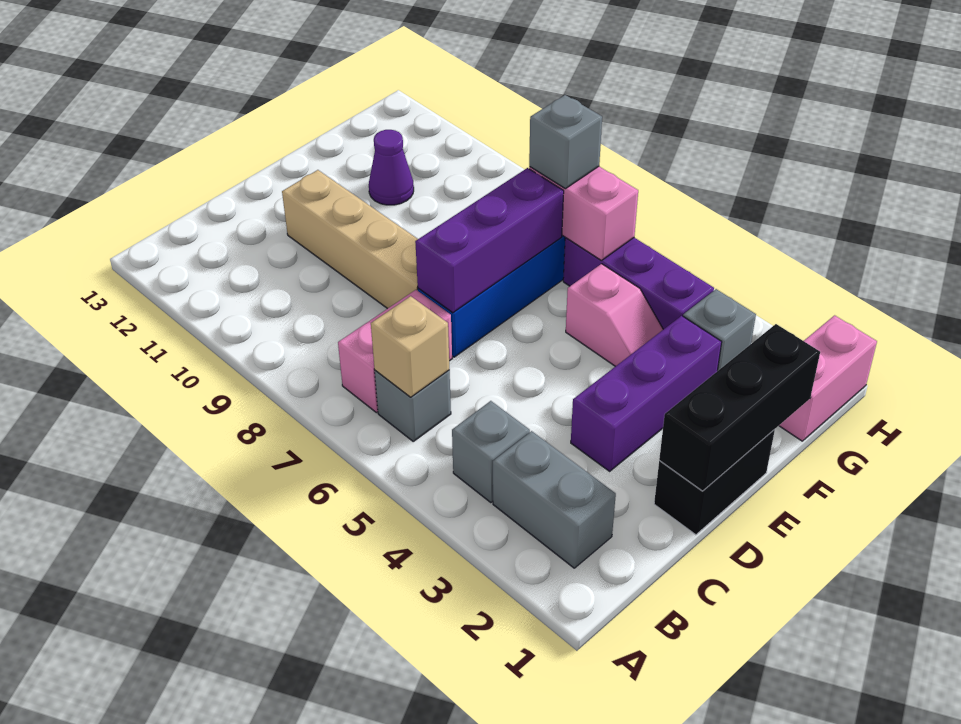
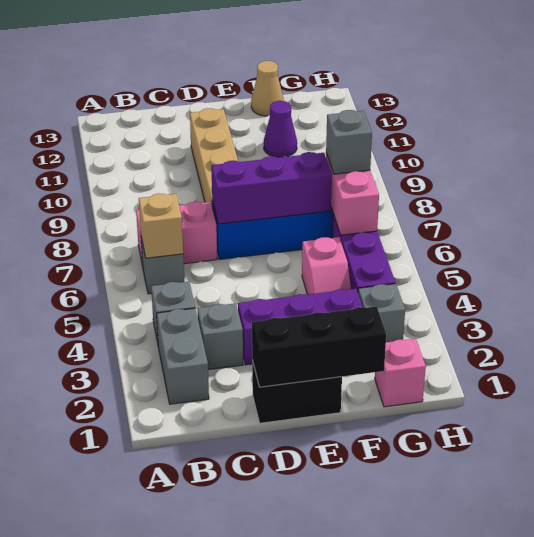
none -> grey 1x1 brick [197,303,243,370]
none -> tan 1x1 cone [251,61,284,116]
pink 1x2 brick [779,315,877,441] -> pink 1x1 brick [375,339,426,407]

